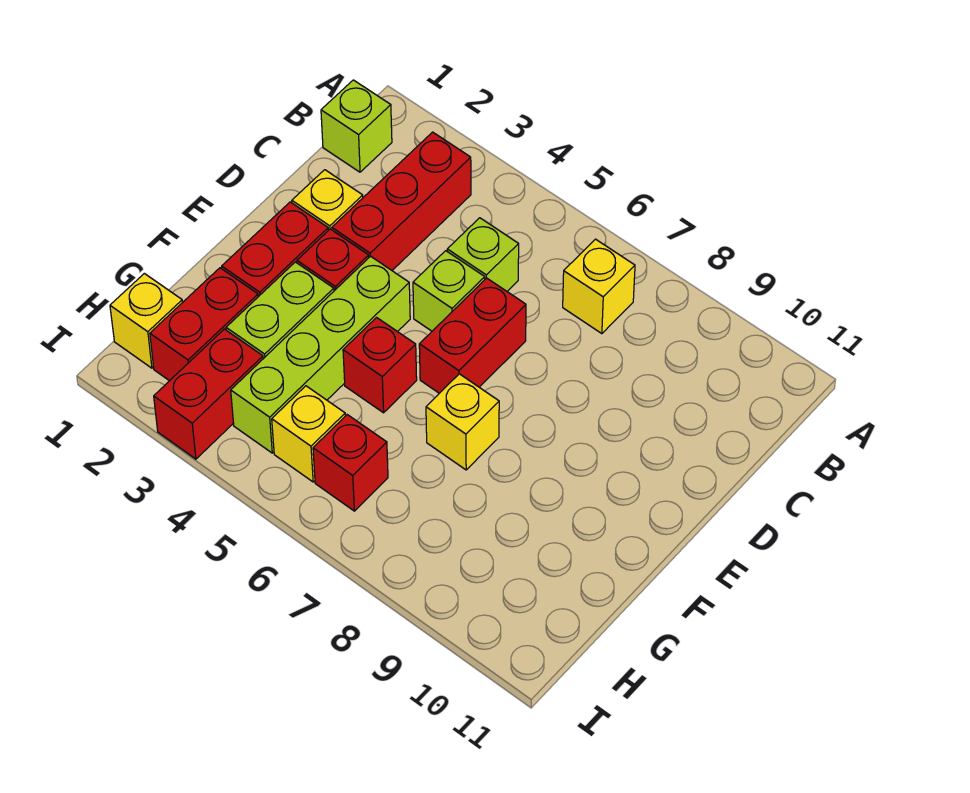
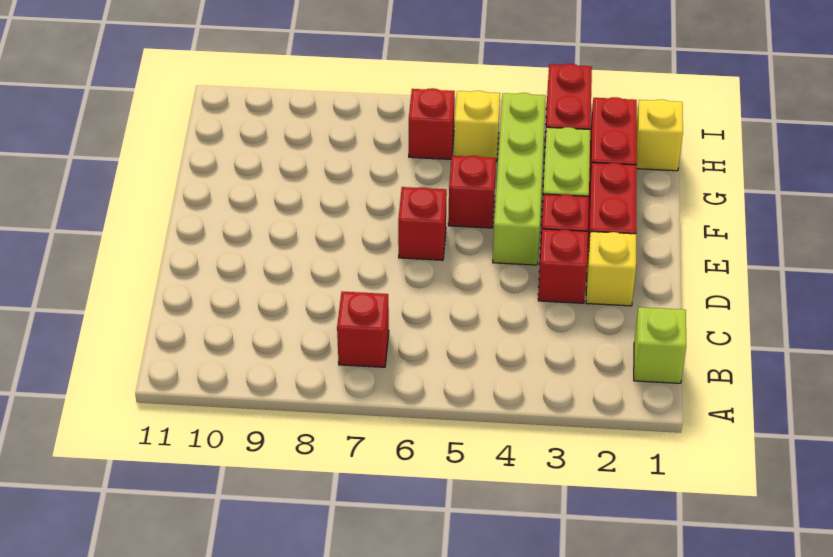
red 1x3 brick [332,132,471,270] -> red 1x1 brick [538,229,588,303]
yellow 1x1 brick [563,239,635,334] -> red 1x1 brick [337,292,389,367]
lime 1x1 brick [447,218,519,291] -> none
lime 1x1 brick [413,251,485,331] -> none
red 1x2 brick [419,278,526,393] -> red 1x1 brick [398,187,447,260]
yellow 1x1 brick [426,374,499,470] -> none

